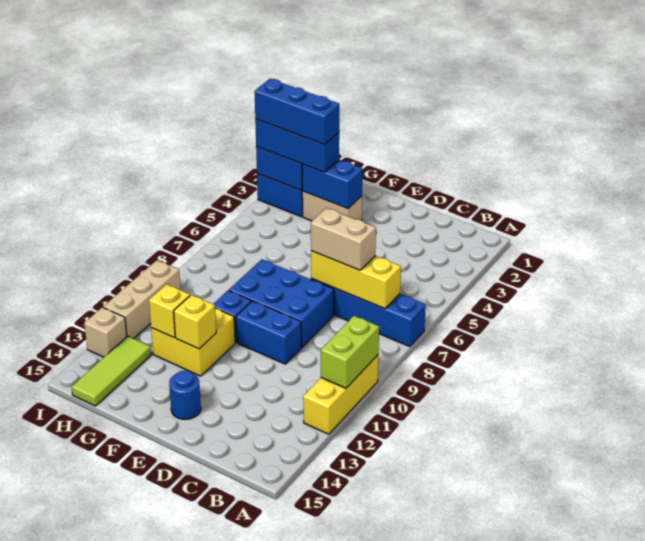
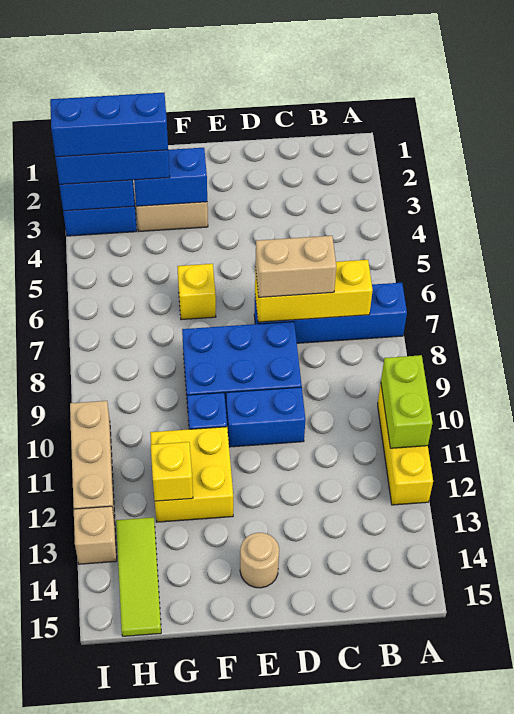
blue 1x1 round brick [169,371,201,419] -> tan 1x1 round brick [240,533,279,588]
yellow 1x1 brick [174,295,216,349] -> yellow 1x1 brick moved to [177,264,216,320]

